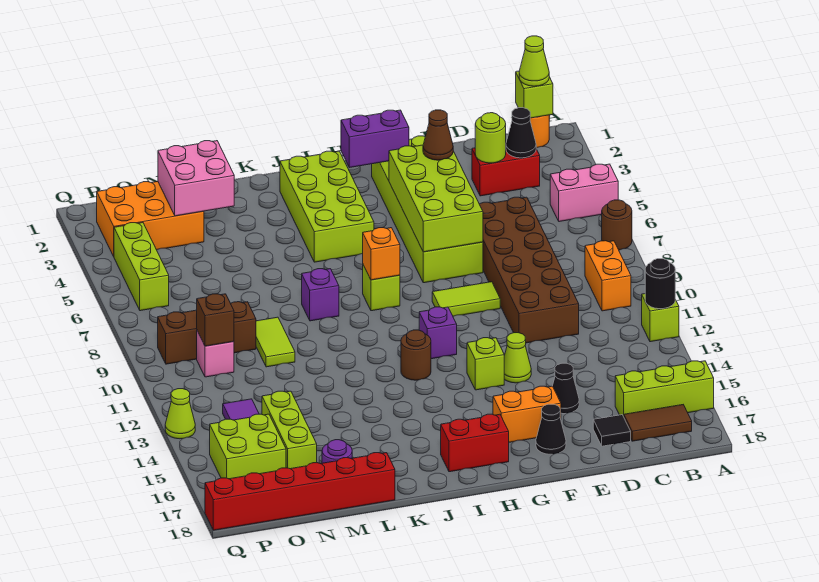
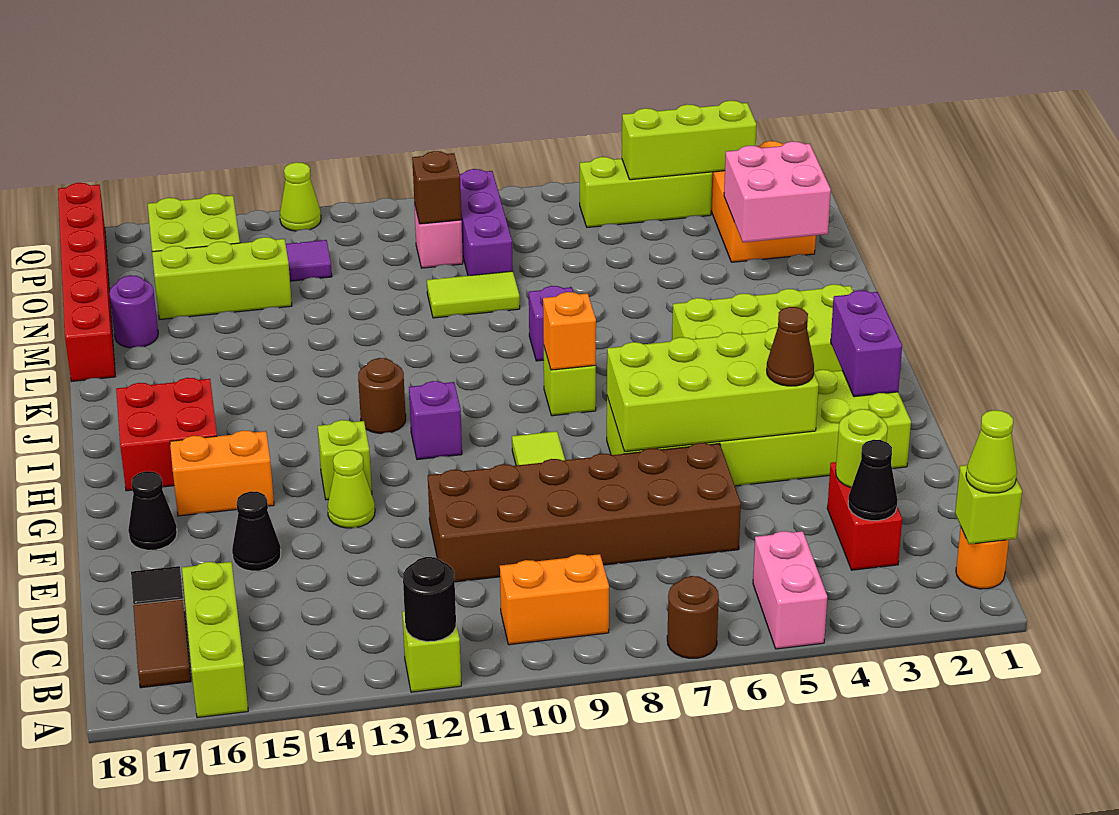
orange 1x2 brick [493,386,561,442] -> orange 1x2 brick turned to [170,430,274,516]
red 1x2 brick [441,414,509,472] -> red 2x2 brick [116,378,217,491]
brown 1x3 brick [158,302,256,364] -> purple 1x3 brick [460,169,513,276]
none -> lime 1x3 brick [622,101,756,180]

